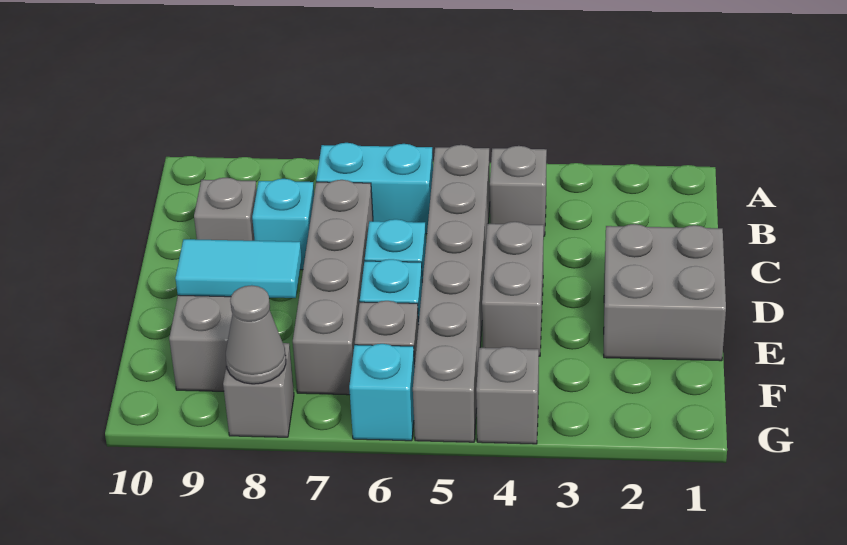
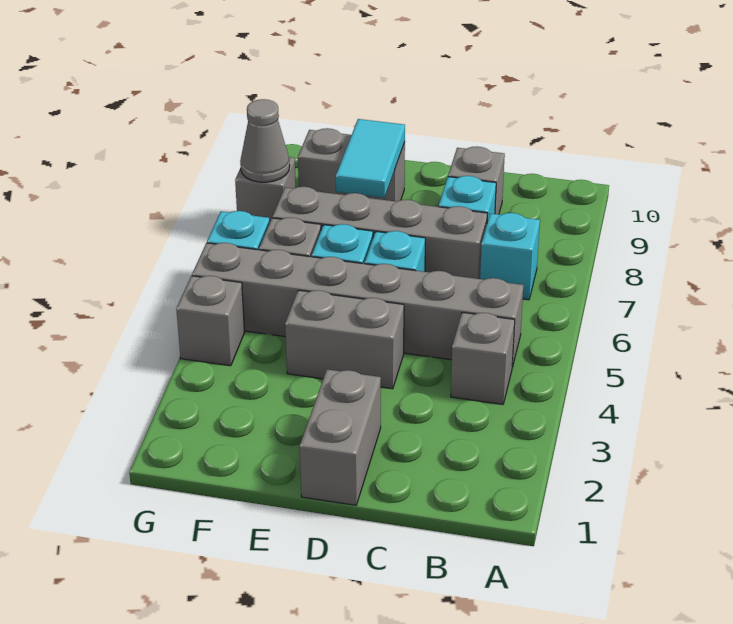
cyan 1x2 brick [316,143,433,234] -> cyan 1x1 brick [480,213,540,300]
grey 2x2 brick [604,224,726,361] -> grey 1x2 brick [300,369,381,505]

